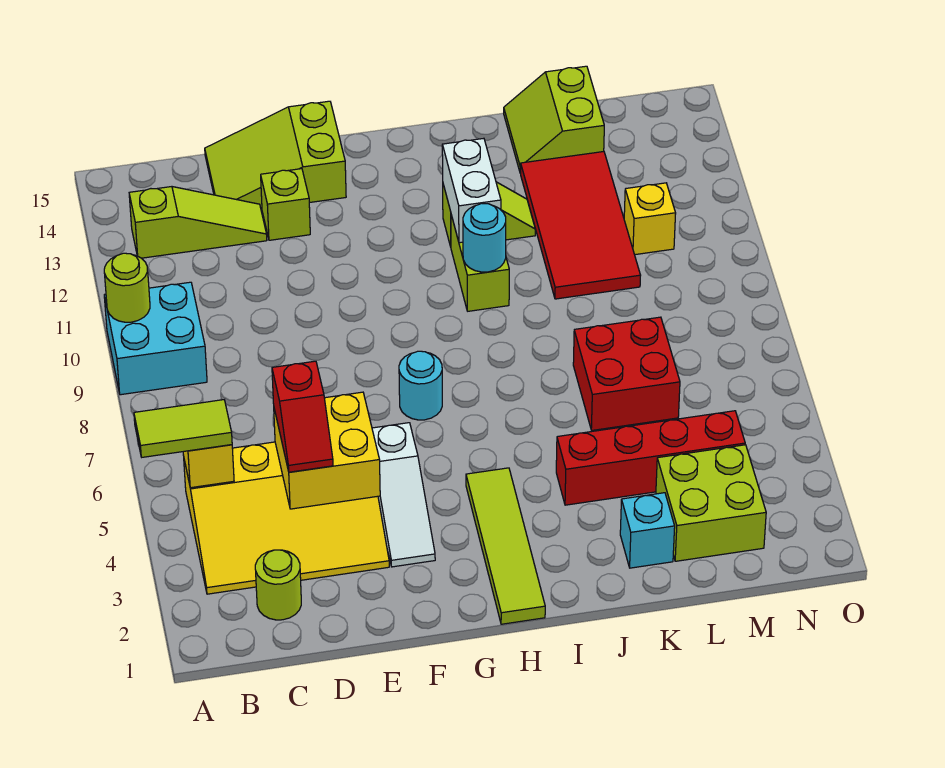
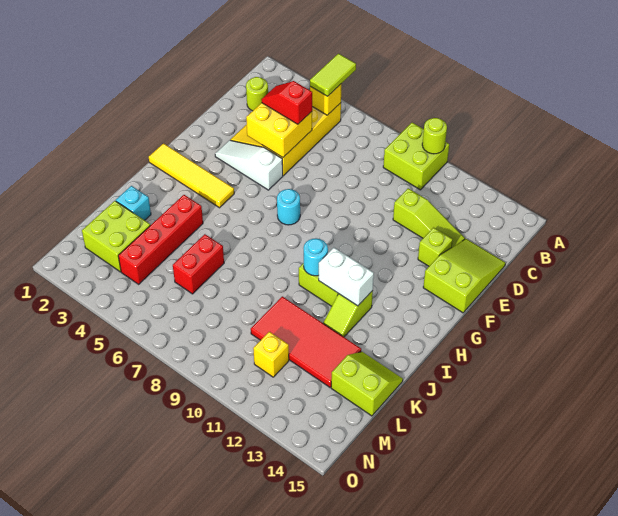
cyan 2x2 brick [104,282,207,395] -> lime 2x2 brick [383,123,449,190]
lime 1x3 slope [129,187,267,258] -> lime 1x3 slope turned to [393,188,465,247]
lime 1x4 tile [466,468,545,624] -> yellow 1x4 tile [149,144,234,208]
red 2x2 brick [573,317,680,430] -> red 1x2 brick [173,234,224,294]

